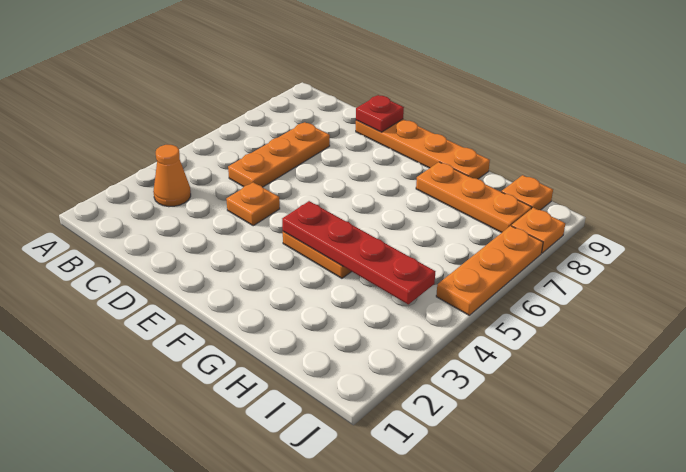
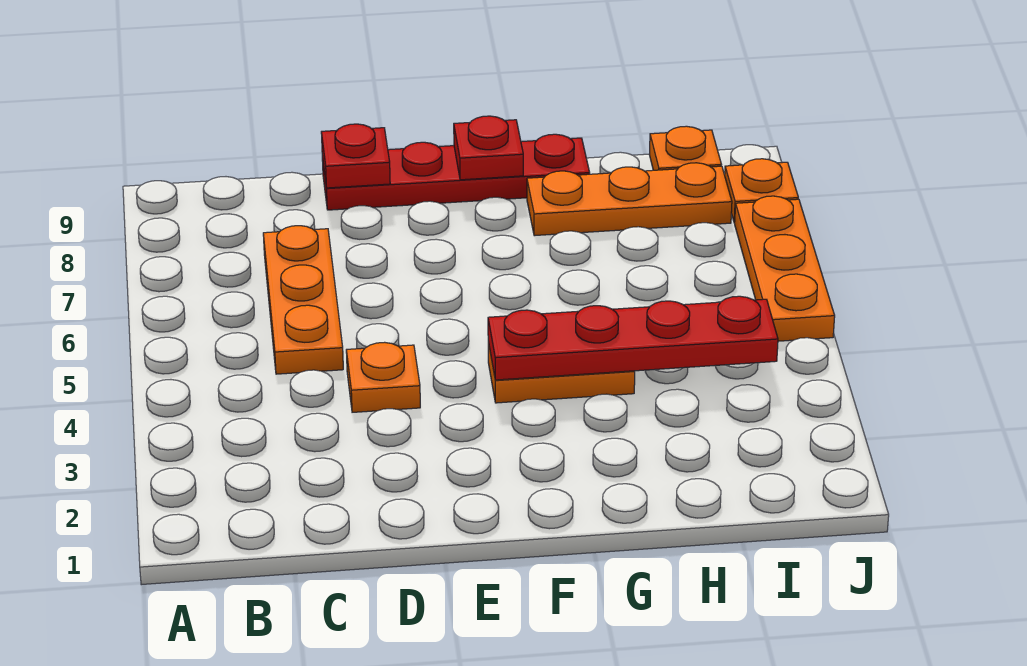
orange 1x1 cone [153,145,191,207] -> none
orange 1x4 plate [356,119,490,179] -> red 1x4 plate [322,134,590,210]
none -> red 1x1 plate [454,116,523,180]

